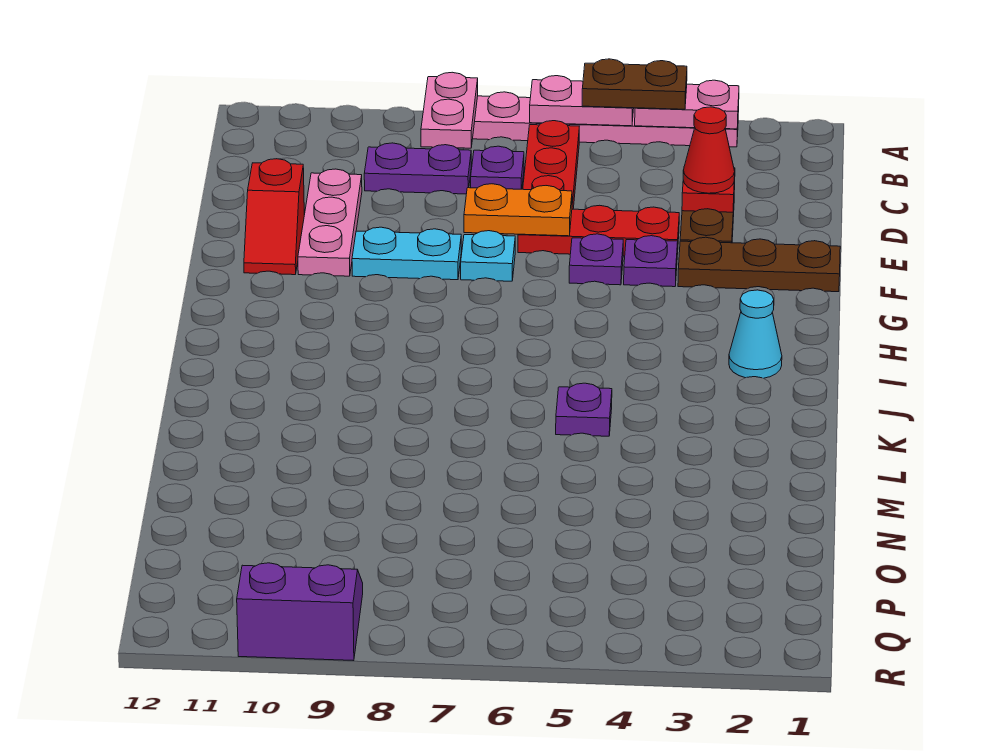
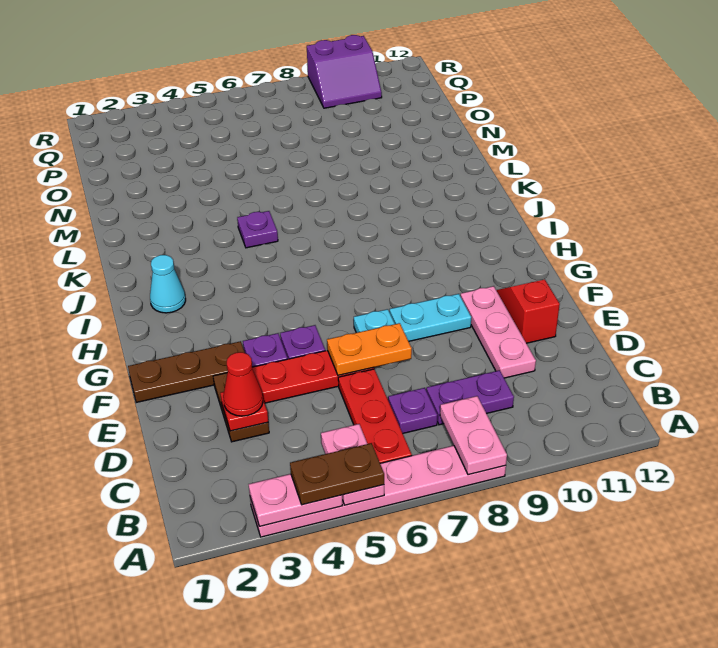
pink 1x2 plate [530,76,634,126] -> pink 1x2 plate turned to [321,424,384,505]

